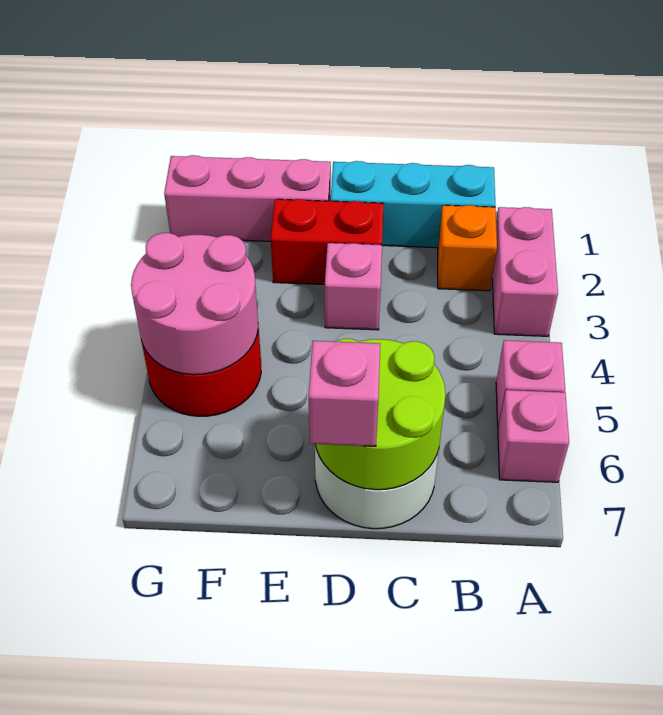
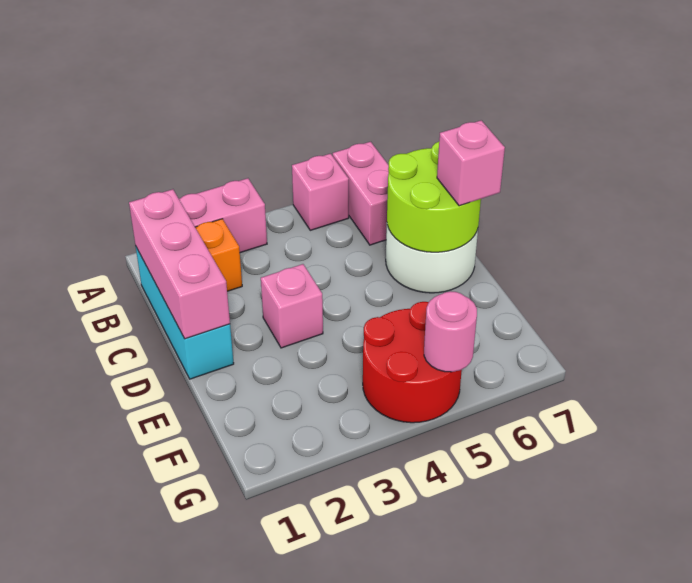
pink 1x1 brick [498,390,569,482] -> pink 1x2 brick [333,142,389,245]
red 1x2 brick [271,199,384,285] -> none
pink 1x3 brick [164,155,331,241] -> pink 1x3 brick moved to [129,189,230,339]
pink 2x2 round brick [131,233,258,375] -> pink 1x1 round brick [424,291,477,372]

